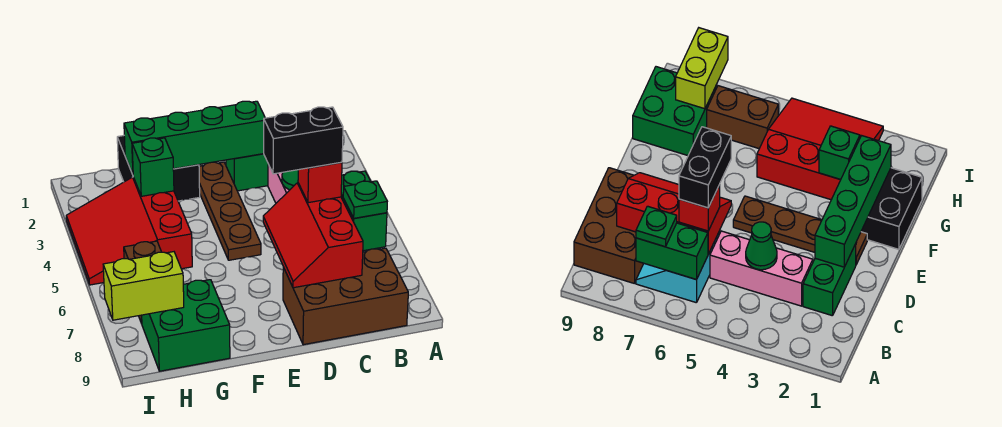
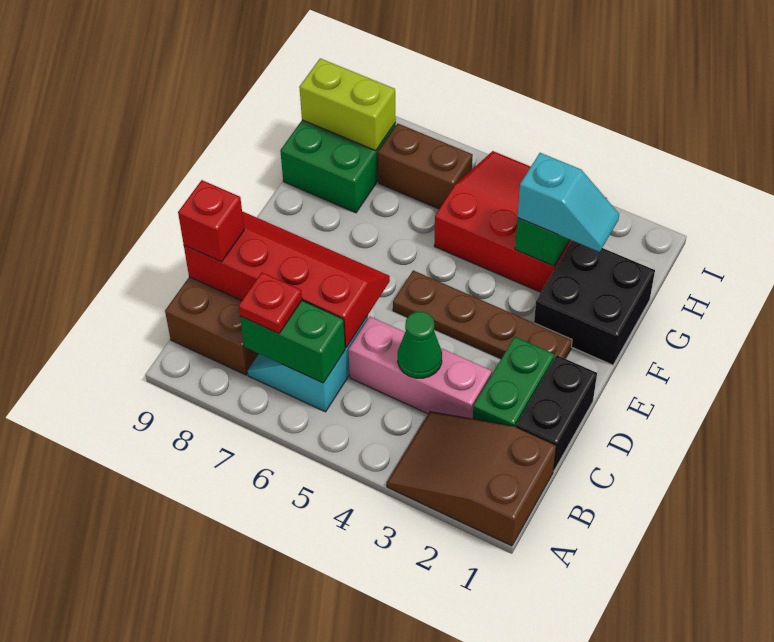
none -> brown 2x3 slope [387,412,556,546]
green 1x1 plate [343,181,387,218] -> red 1x1 plate [239,273,302,334]
red 2x3 slope [263,183,363,288] -> red 2x4 slope [184,211,390,348]
red 1x1 brick [298,162,342,203] -> red 1x1 brick moved to [178,180,244,262]
black 1x2 brick [264,107,343,174] -> black 1x2 brick moved to [516,355,597,471]
green 1x4 brick [124,101,265,175] -> none
none -> cyan 1x2 slope [518,153,619,252]
lime 1x2 brick [103,252,184,320] -> lime 1x2 brick turned to [299,58,396,151]

